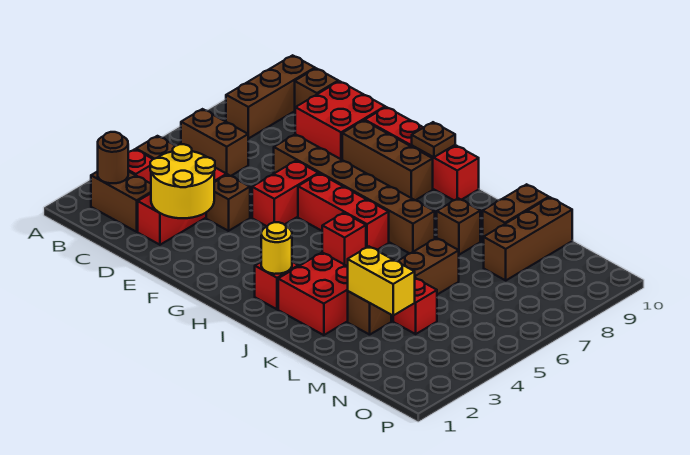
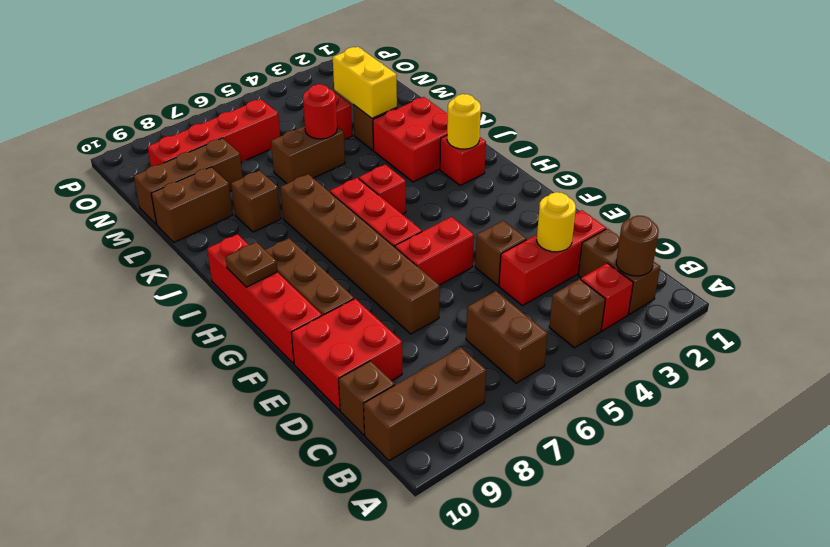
yellow 2x2 round brick [150,144,215,218] -> yellow 1x1 round brick [537,192,576,252]
none -> red 1x1 round brick [303,84,337,139]
none -> red 1x4 brick [148,99,280,166]

